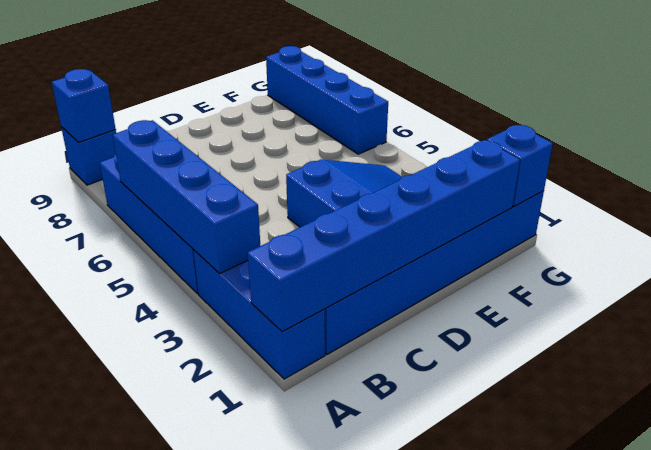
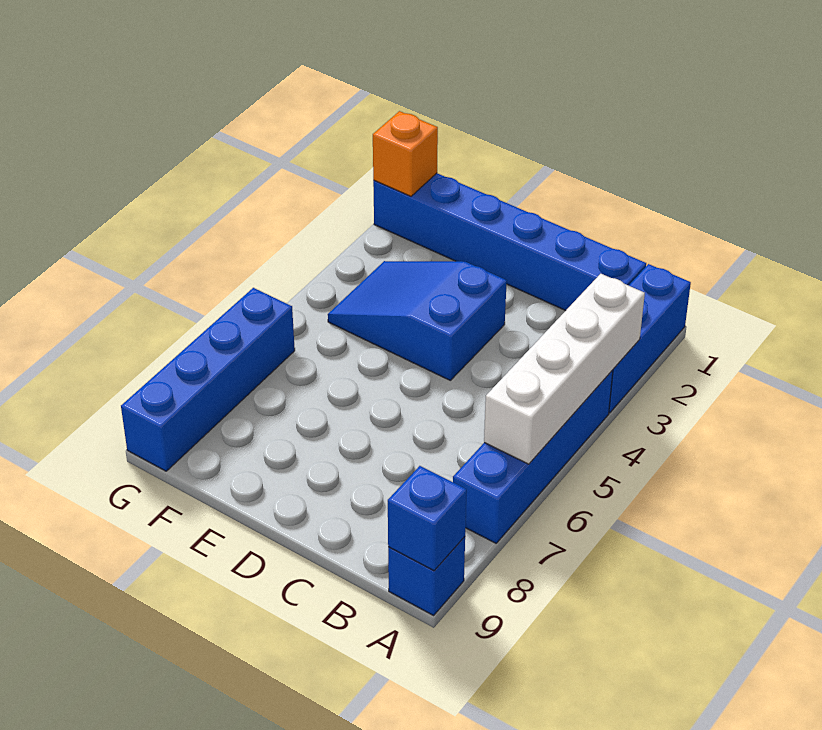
blue 1x6 brick [248,140,520,332] -> none
blue 1x4 brick [113,120,260,274] -> white 1x4 brick [484,274,645,464]
blue 1x1 brick [487,125,553,207] -> orange 1x1 brick [373,111,438,196]

